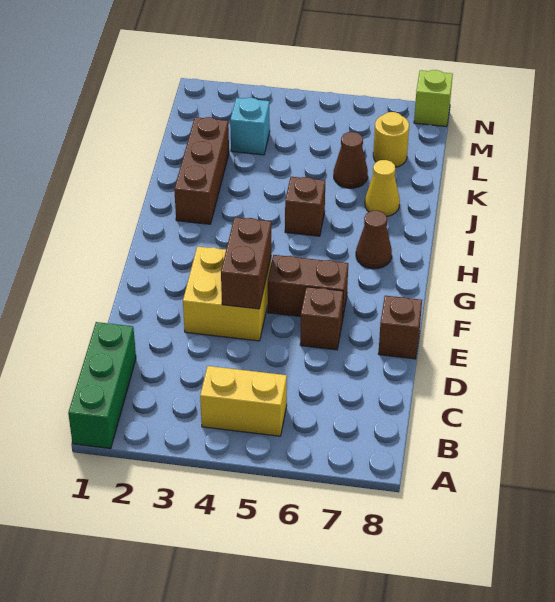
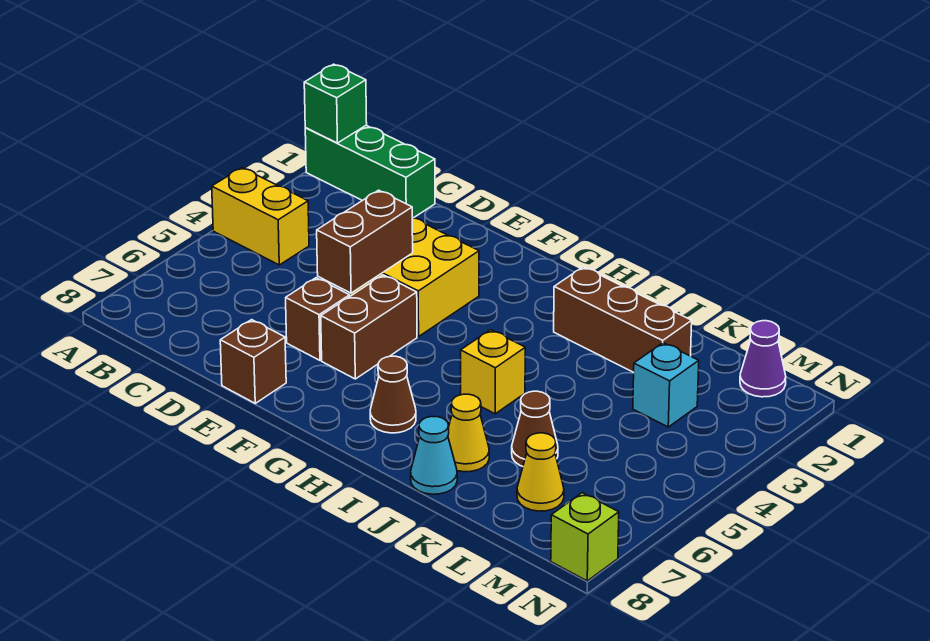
none -> green 1x1 brick [304,64,367,143]
yellow 1x2 brick [200,366,287,436] -> yellow 1x2 brick turned to [212,168,309,265]
brown 1x2 brick [221,217,271,309] -> brown 1x2 brick turned to [317,190,413,293]
brown 1x1 brick [285,177,325,236] -> yellow 1x1 brick [461,330,525,414]
none -> cyan 1x1 cone [411,416,457,494]
yellow 1x1 round brick [373,112,409,167] -> yellow 1x1 cone [517,433,564,511]
none -> purple 1x1 cone [740,321,786,397]

